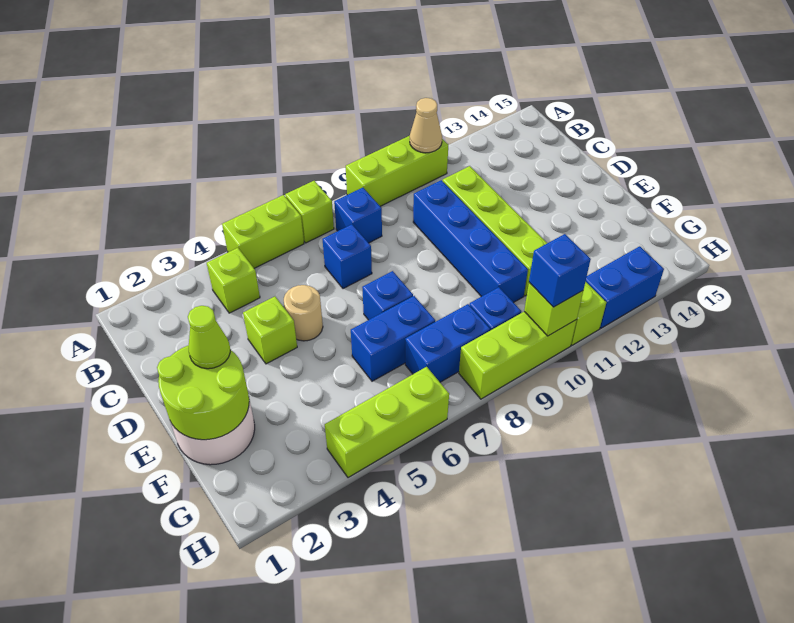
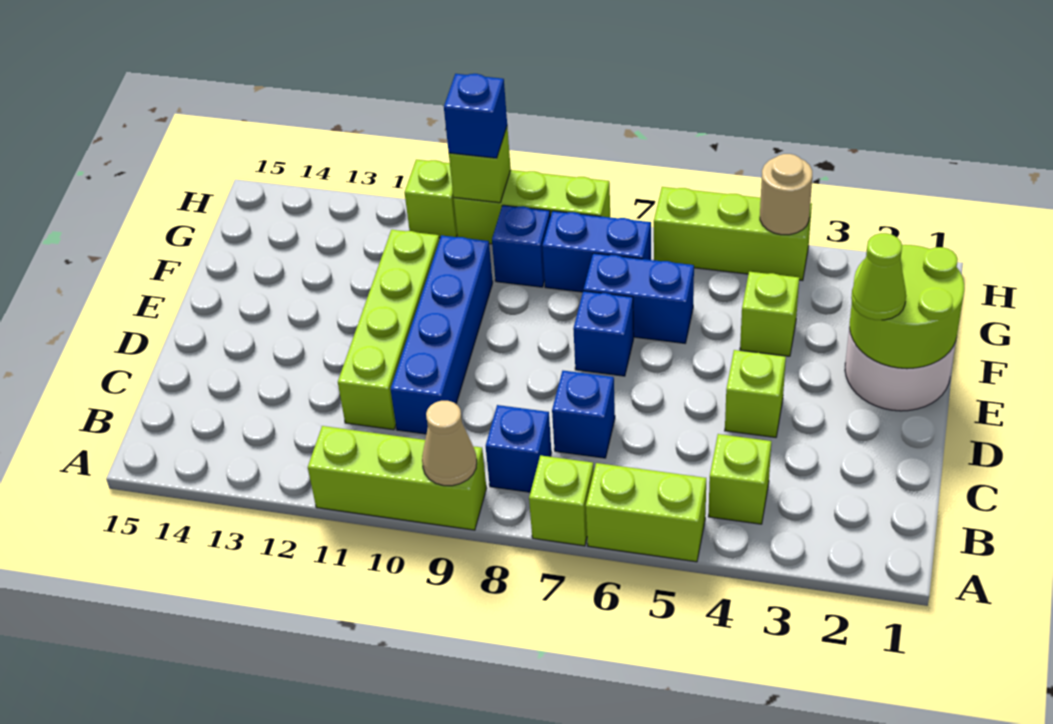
tan 1x1 cone [410,98,442,153] -> tan 1x1 cone moved to [422,401,477,486]
tan 1x1 round brick [284,285,323,341] -> tan 1x1 round brick moved to [760,154,812,235]
none -> lime 1x1 brick [740,272,799,356]
blue 1x2 brick [586,246,664,328] -> none

